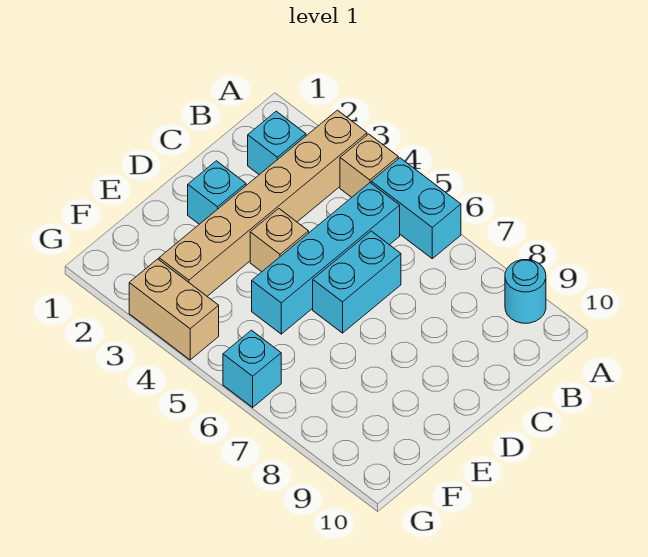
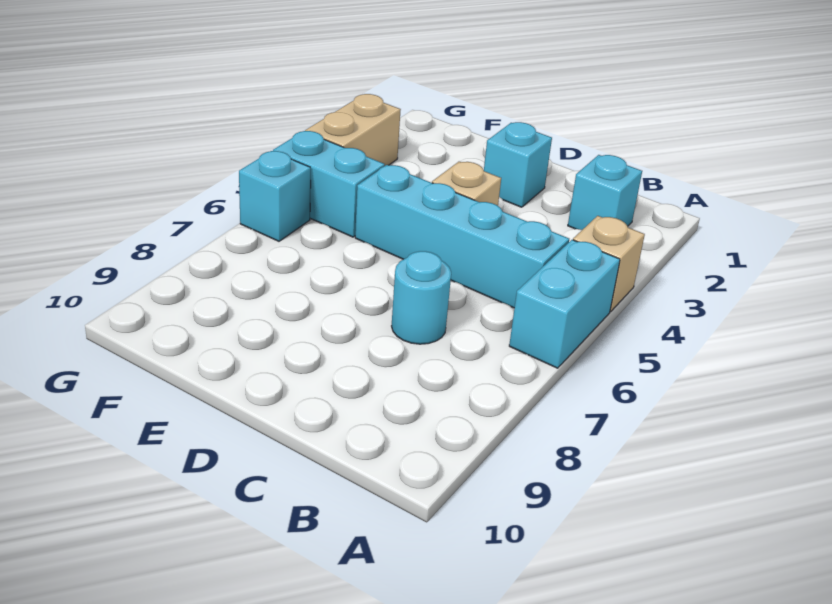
tan 1x6 brick [159,110,367,296] -> none
cyan 1x1 round brick [505,260,546,323] -> cyan 1x1 round brick moved to [392,251,451,344]
cyan 1x2 brick [313,231,401,333] -> cyan 1x2 brick moved to [273,131,385,237]

